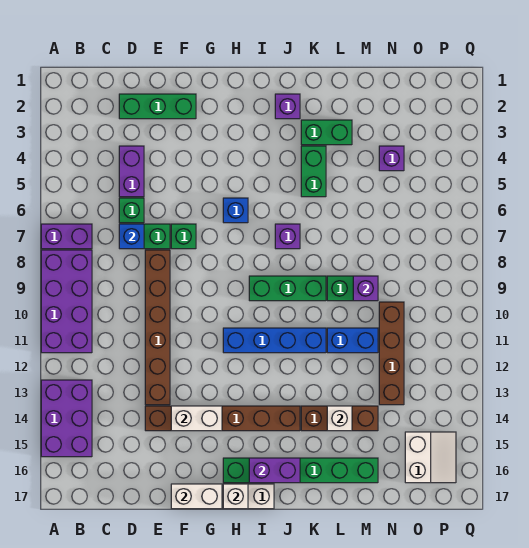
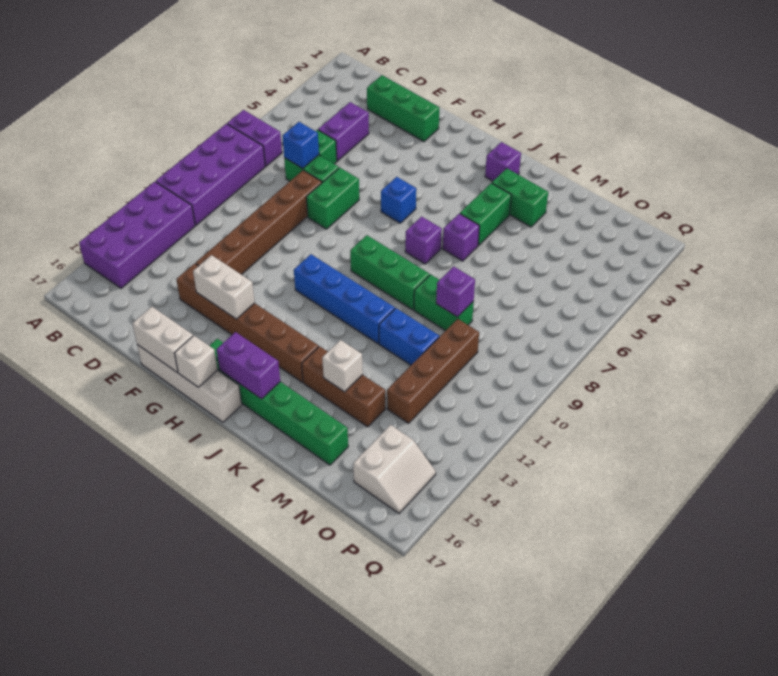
purple 2x3 brick [41,380,92,457] -> purple 2x4 brick [79,182,195,288]
green 1x1 brick [171,224,196,249] -> green 1x2 brick [306,168,359,229]
purple 1x1 brick [379,146,404,171] -> purple 1x1 brick moved to [443,214,479,261]

